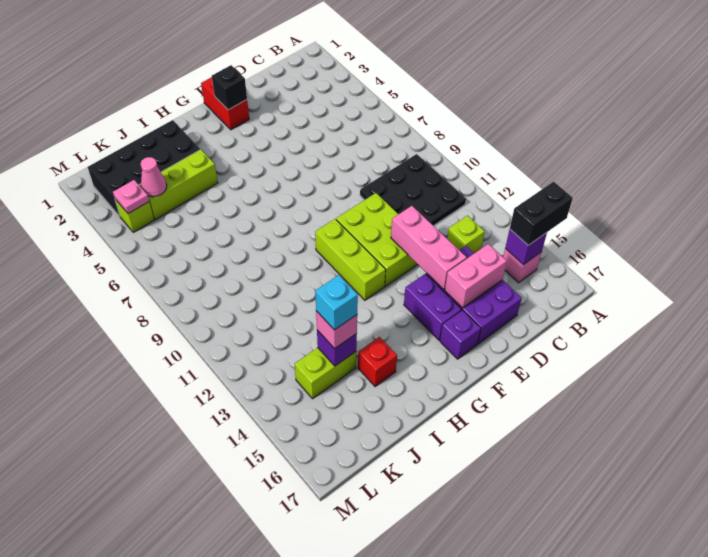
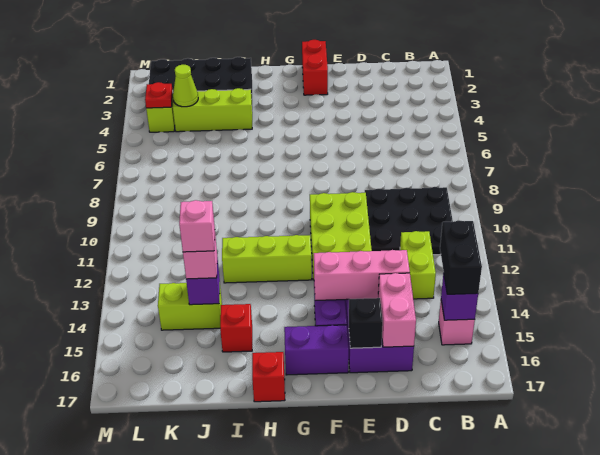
black 1x2 brick [510,182,573,245] -> black 1x2 brick turned to [440,220,482,294]
lime 1x1 brick [447,216,485,253] -> lime 1x2 brick [400,231,436,299]
pink 1x2 brick [445,244,507,308] -> pink 1x2 brick turned to [378,273,416,347]
pink 1x3 brick [391,206,467,289] -> pink 1x3 brick turned to [314,250,410,301]
black 1x1 brick [212,65,247,110] -> black 1x1 brick moved to [349,298,383,348]
purple 1x1 brick [440,310,481,359] -> purple 1x2 brick [284,325,349,375]
lime 1x3 brick [315,219,386,300] -> lime 1x3 brick turned to [222,235,312,283]
none -> red 1x1 brick [252,352,285,402]
cyan 1x1 brick [315,275,358,330] -> pink 1x1 brick [179,200,215,252]
pink 1x1 cone [141,157,167,197] -> lime 1x1 cone [173,65,198,107]
pink 1x1 plate [113,180,149,214] -> red 1x1 plate [145,82,173,108]

